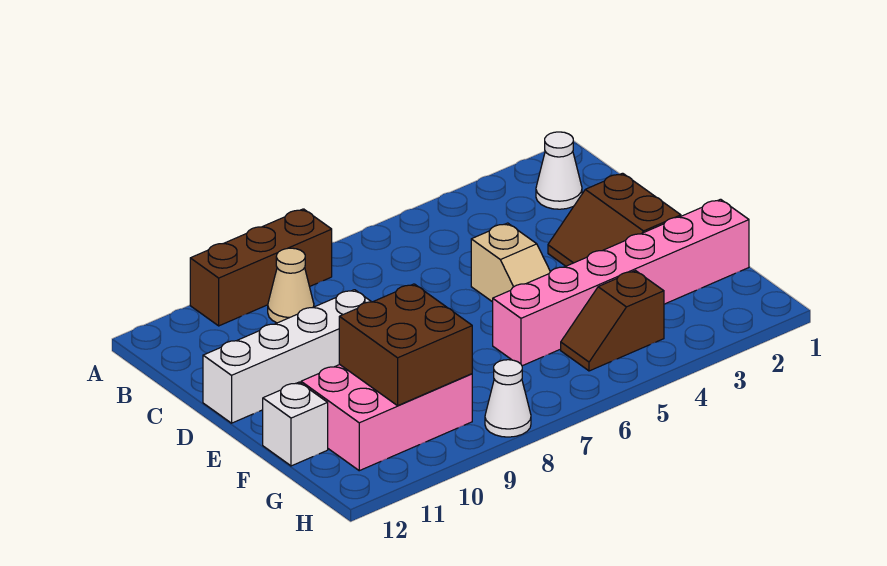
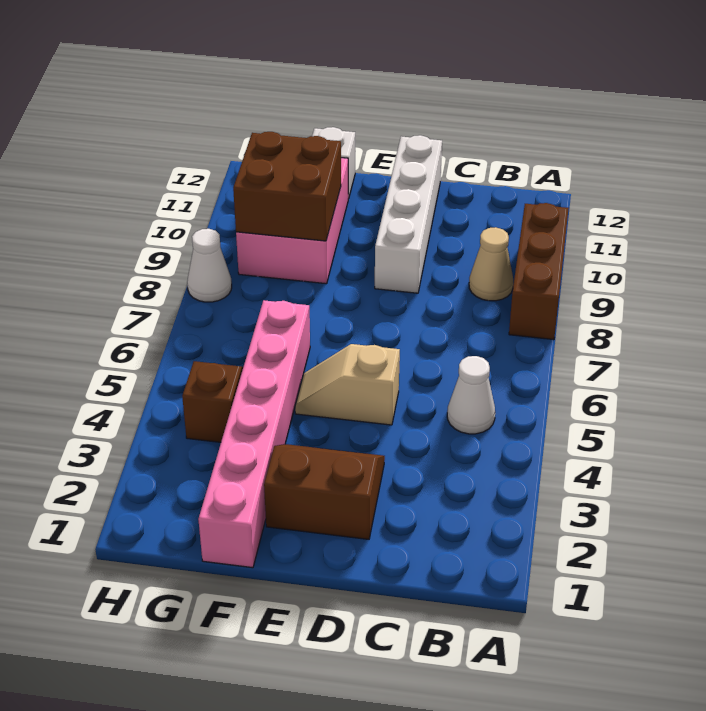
white 1x1 cone [536,132,582,209] -> white 1x1 cone moved to [447,356,495,434]

